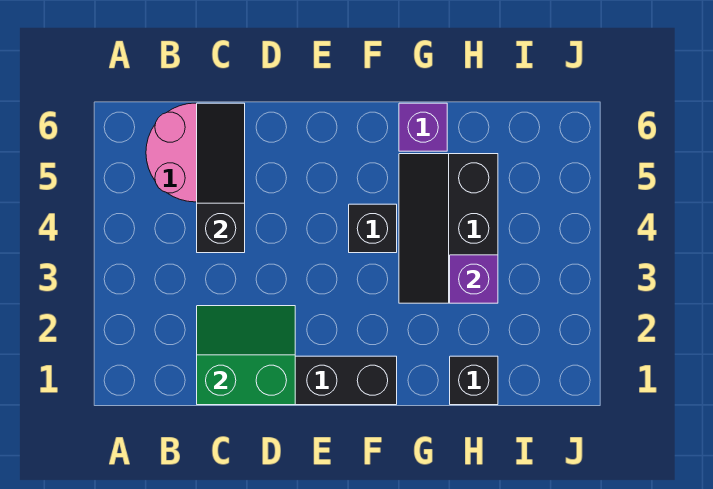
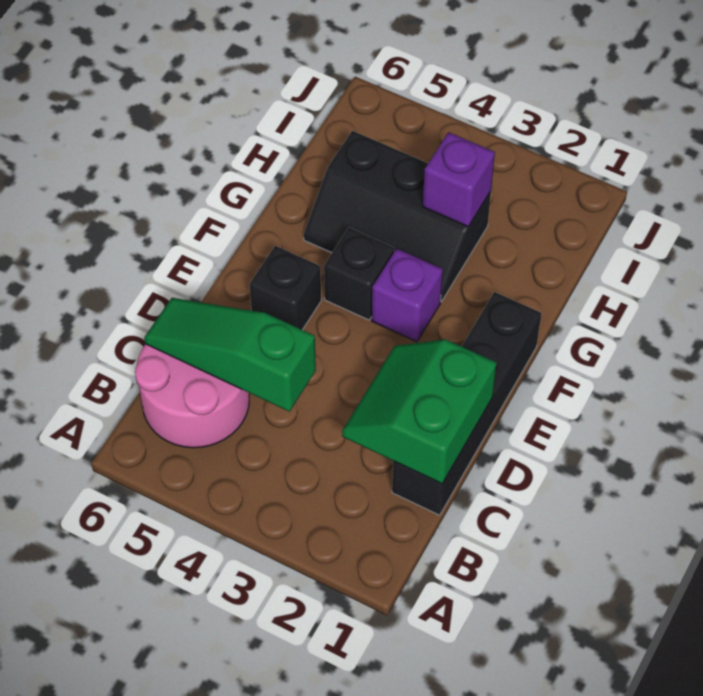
black 1x3 slope [197,103,245,253] -> green 1x3 slope [144,298,316,412]
purple 1x1 brick [399,103,447,151] -> purple 1x1 brick moved to [372,249,443,342]
black 1x1 brick [450,356,498,405] -> black 1x1 brick moved to [249,246,321,330]

